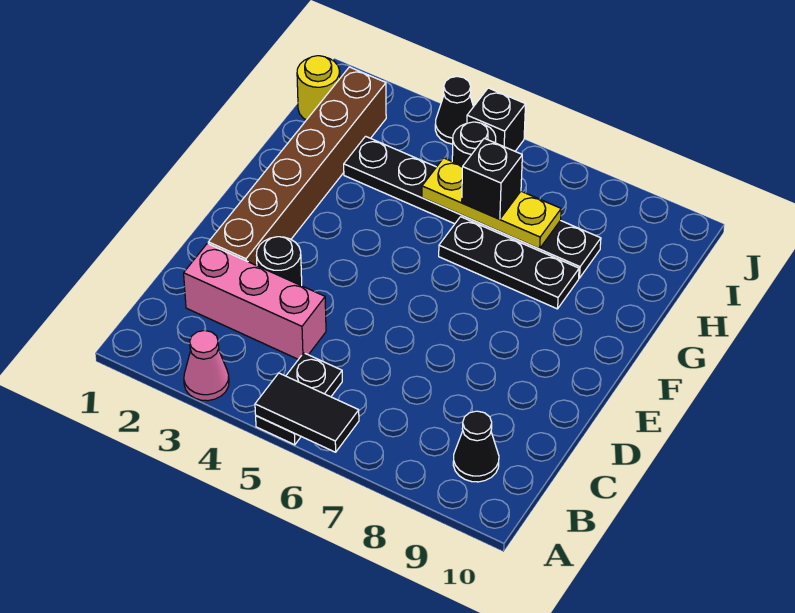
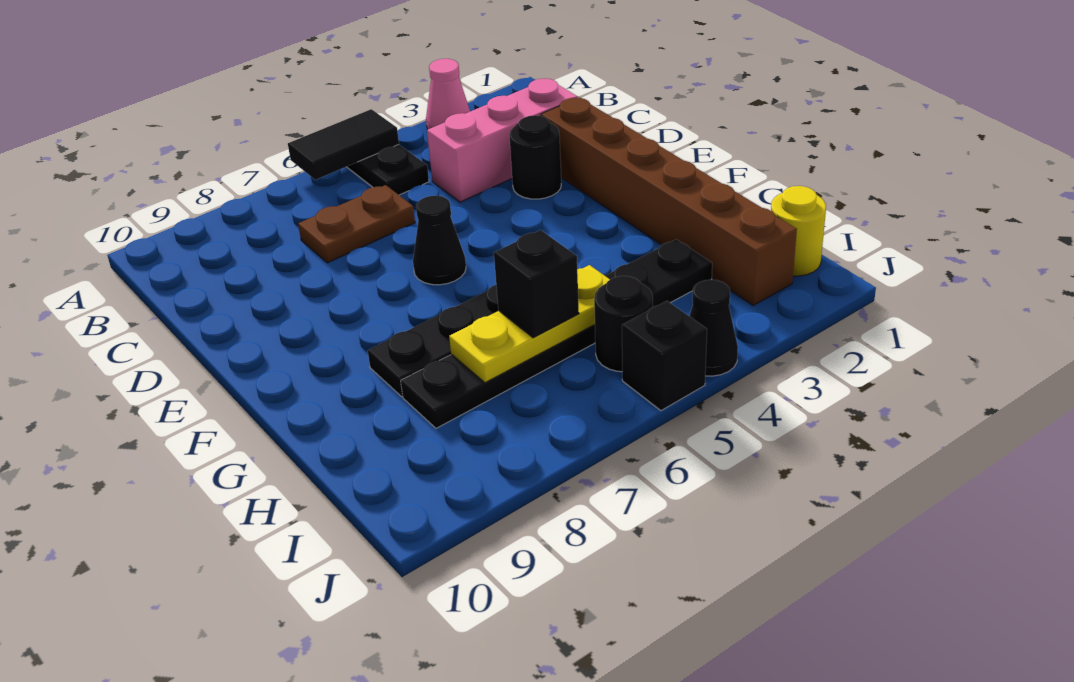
black 1x1 cone [453,411,499,482] -> black 1x1 cone moved to [413,196,466,285]
none -> brown 1x2 plate [298,185,415,263]

